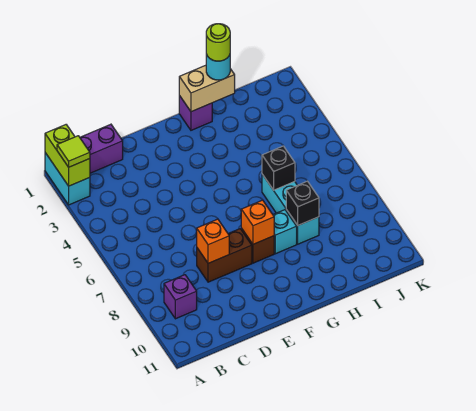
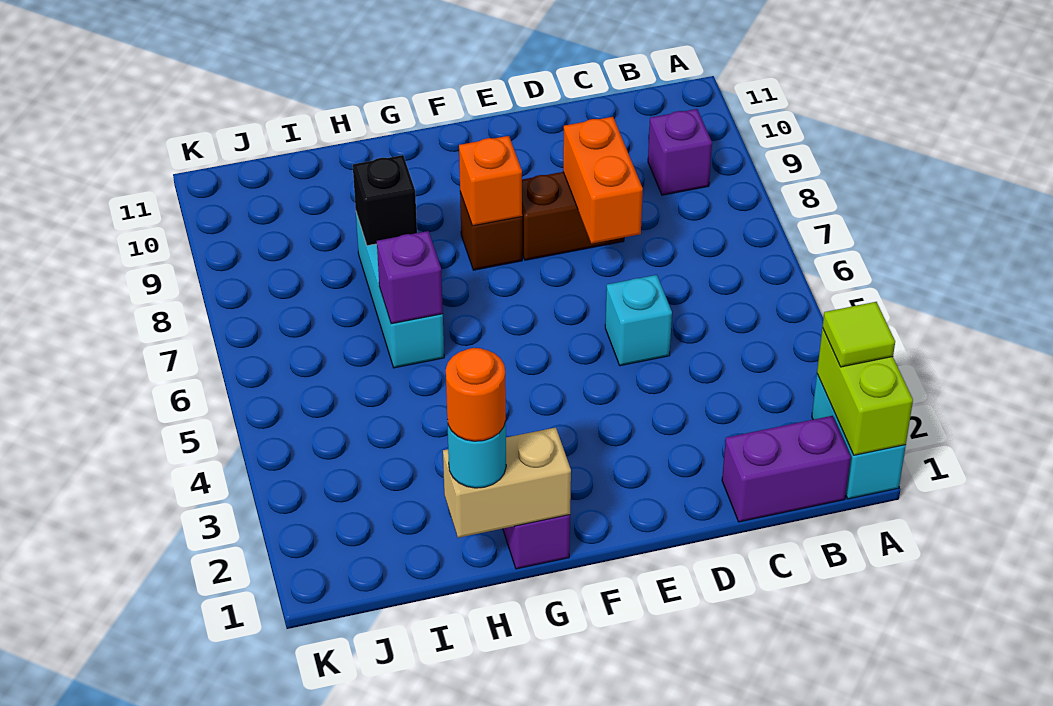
orange 1x1 brick [197,219,229,263] -> orange 1x2 brick [563,117,643,244]
cyan 1x1 brick [273,210,297,254] -> cyan 1x1 brick moved to [605,275,672,366]
lime 1x1 round brick [206,24,230,61] -> orange 1x1 round brick [446,348,506,441]
black 1x1 brick [262,146,295,190] -> purple 1x1 brick [377,231,443,324]

